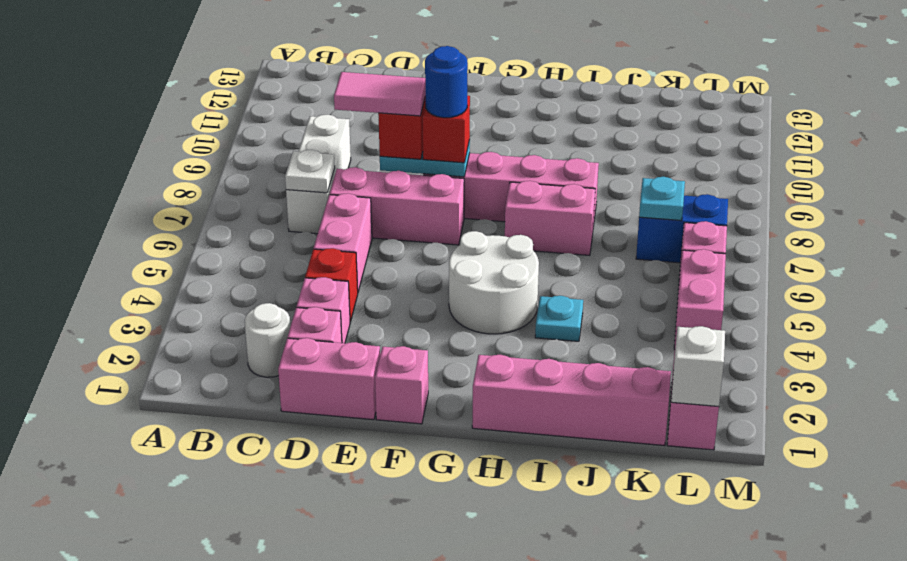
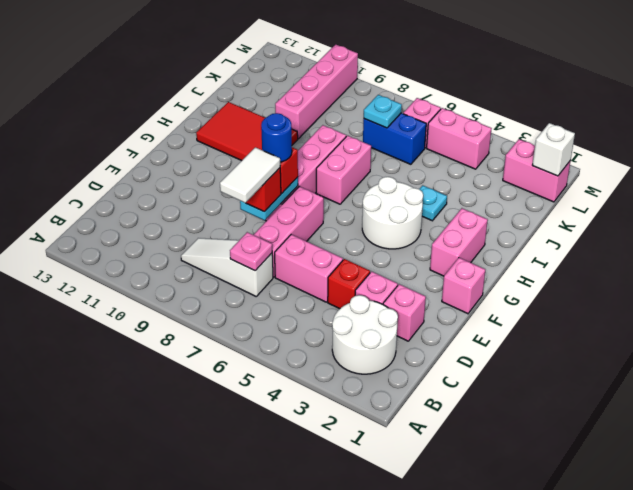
white 1x1 round brick [245,303,290,377] -> white 2x2 round brick [332,295,398,374]
white 1x3 brick [286,115,351,234] -> white 1x3 slope [181,238,273,296]
white 1x1 plate [285,150,335,193] -> pink 1x1 plate [230,232,272,271]
pink 1x2 brick [278,338,380,420] -> pink 1x2 brick moved to [430,208,488,276]
pink 1x2 tile [334,72,425,116] -> white 1x2 tile [220,147,280,203]
pink 1x4 brick [472,355,671,446] -> pink 1x4 brick moved to [275,45,358,139]
none -> red 2x3 tile [196,102,298,161]
blue 1x2 brick [636,194,728,263] -> blue 1x2 brick turned to [363,113,426,164]

